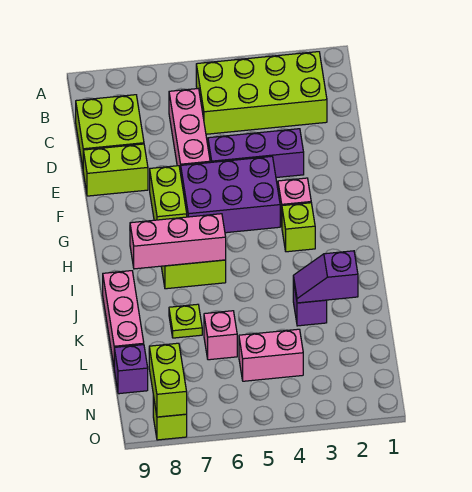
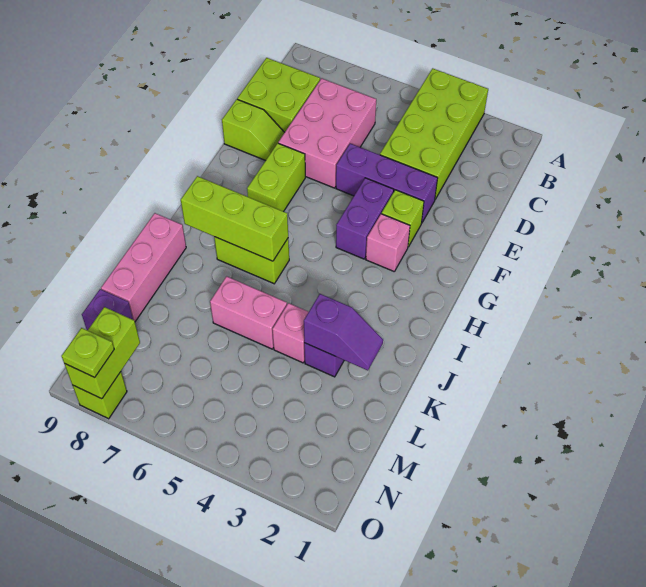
lime 2x4 brick [196,52,327,134] -> lime 2x4 brick turned to [380,68,488,199]
pink 1x3 brick [169,89,210,173] -> pink 2x3 brick [278,78,376,188]
lime 1x2 brick [83,144,148,196] -> lime 1x2 slope [222,99,285,161]
purple 2x3 brick [181,156,280,233] -> purple 1x2 brick [336,178,394,259]
lime 1x1 brick [282,203,315,252] -> lime 1x1 brick moved to [382,190,424,247]
pink 1x3 brick [130,214,226,269] -> lime 1x3 brick [181,176,288,261]
purple 1x2 slope [293,251,358,303] -> purple 1x2 slope turned to [304,294,383,370]
lime 1x1 plate [169,304,202,338] -> lime 1x1 plate moved to [62,328,114,377]
pink 1x1 brick [204,311,237,360] -> pink 1x1 brick moved to [272,303,308,363]
pink 1x2 brick [239,329,303,381] -> pink 1x2 brick moved to [210,276,287,349]

